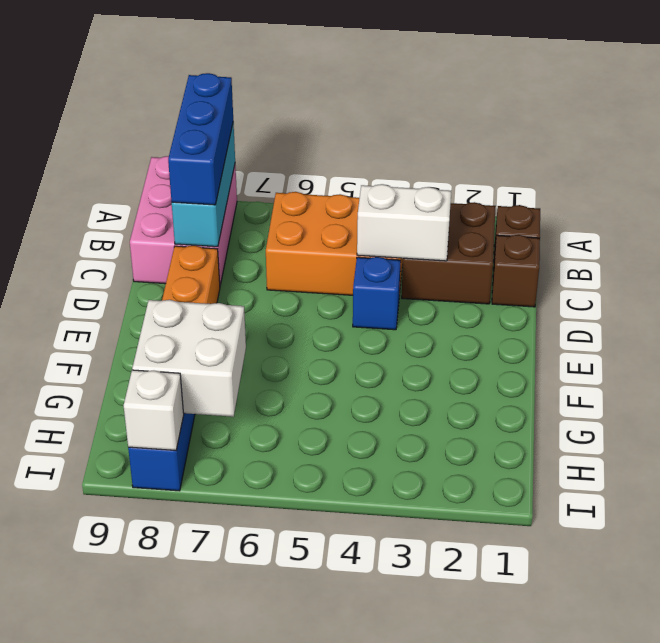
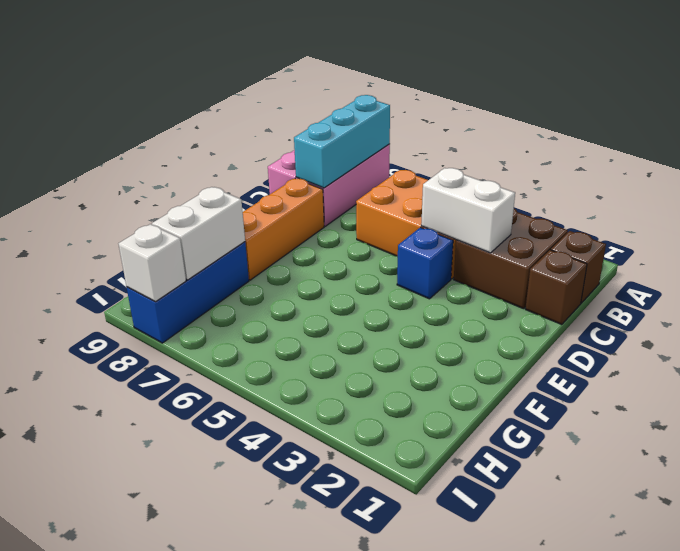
blue 1x3 brick [168,73,233,205] -> none
white 2x2 brick [132,300,246,417] -> white 1x2 brick [152,187,245,280]

